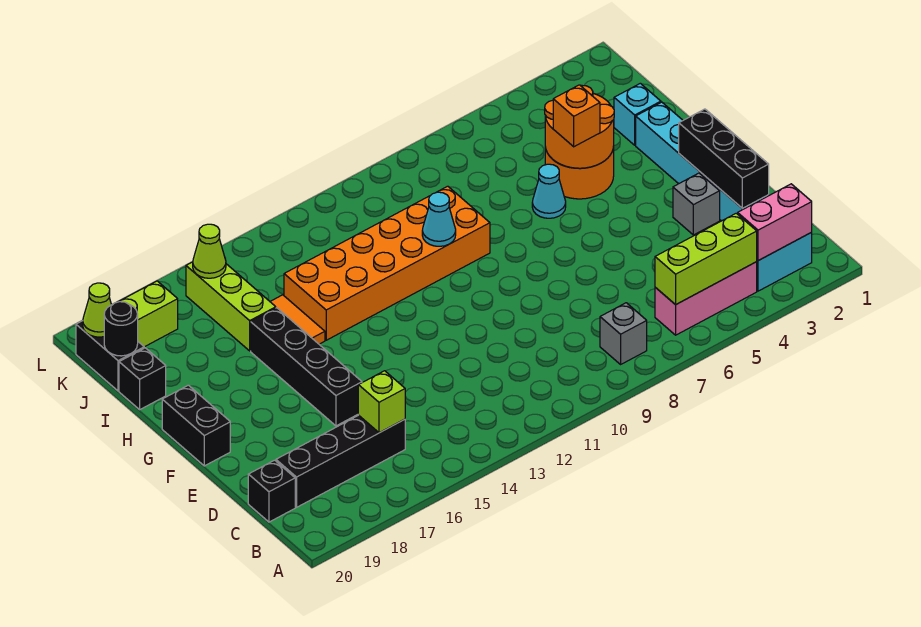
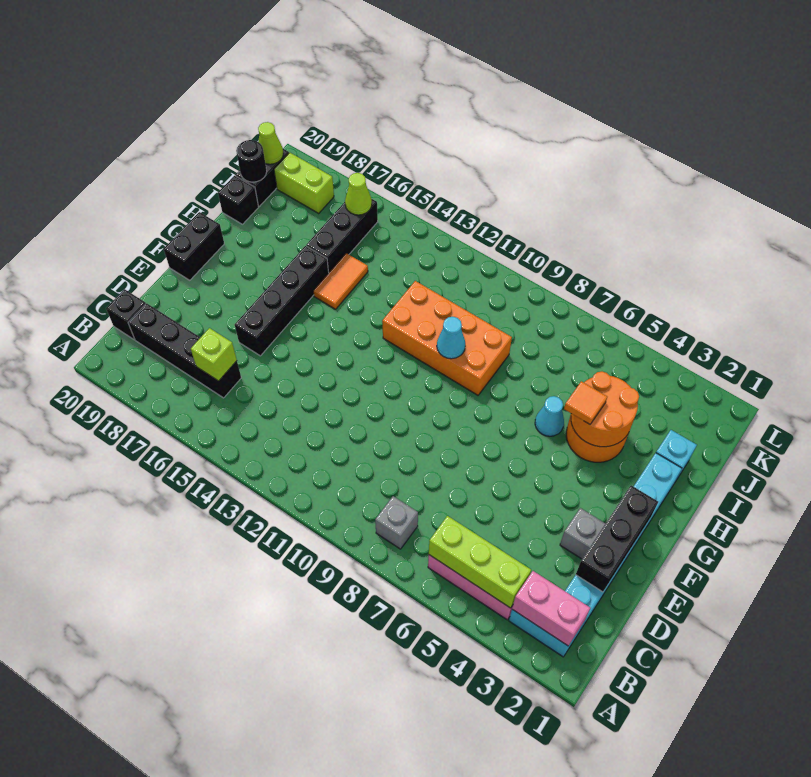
orange 1x1 brick [553,85,600,147] -> orange 1x1 tile [564,381,607,424]
orange 2x6 brick [284,186,490,340] -> orange 2x4 brick [382,281,512,395]
lime 1x3 brick [186,262,276,351] -> black 1x3 brick [306,199,378,272]

